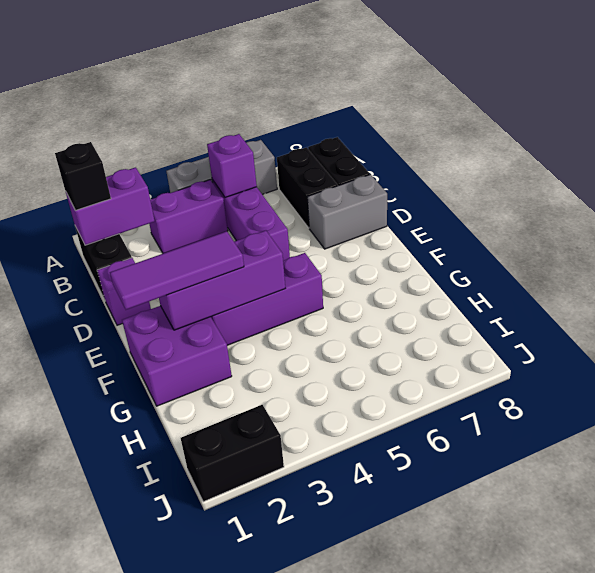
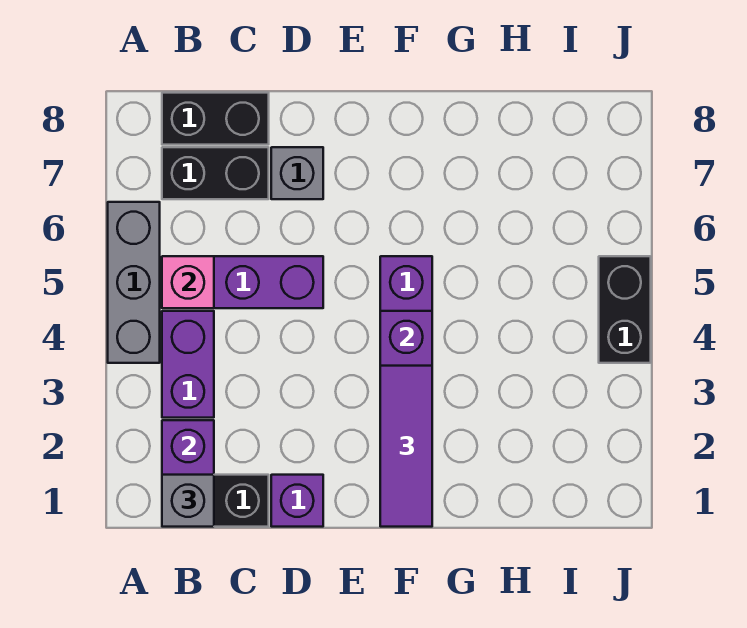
black 1x1 brick [55,142,111,210] -> grey 1x1 brick [162,475,214,527]
purple 1x1 brick [207,134,257,197] -> pink 1x1 brick [162,256,214,308]
grey 1x2 brick [308,175,387,249] -> grey 1x1 brick [271,147,323,199]
purple 2x2 brick [122,306,232,406] -> none
black 1x2 brick [181,405,284,502] -> black 1x2 brick moved to [599,256,651,363]

